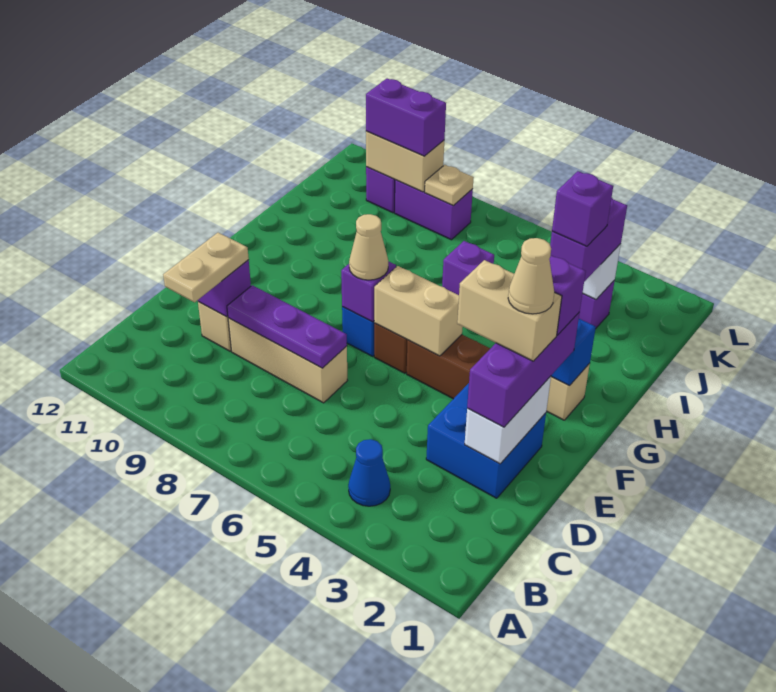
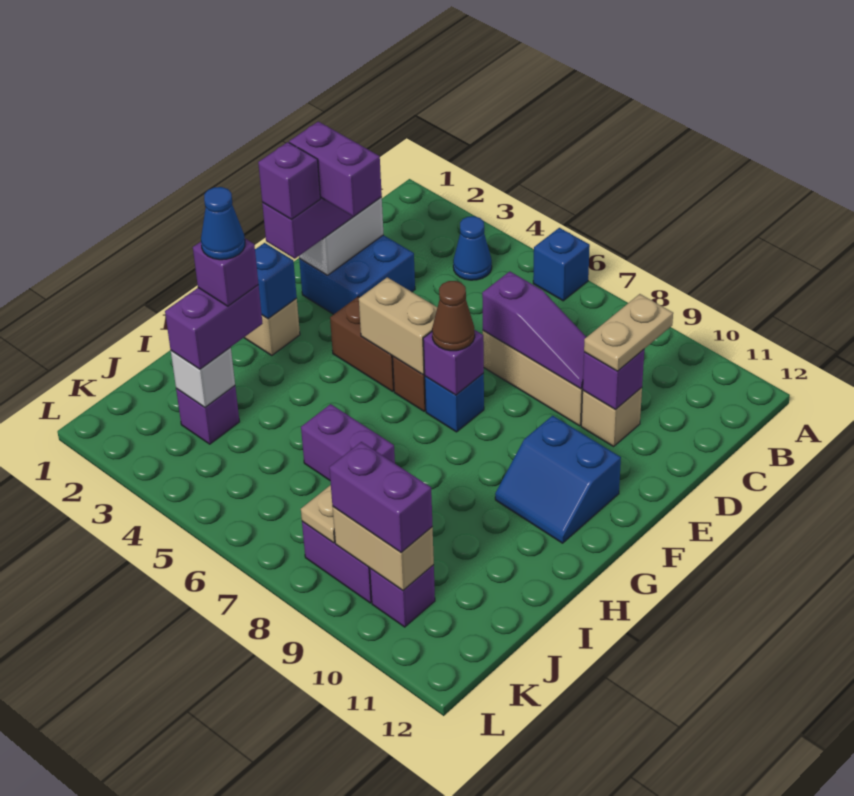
none -> blue 1x1 brick [533,228,590,301]
purple 1x3 plate [227,285,347,368] -> purple 1x3 slope [482,271,586,389]
tan 1x2 brick [457,260,562,361] -> purple 1x2 brick [289,121,382,216]
tan 1x1 cone [508,238,554,314] -> none
tan 1x1 cone [349,214,388,280] -> brown 1x1 cone [432,281,475,351]
none -> blue 2x2 slope [495,416,621,543]
none -> blue 1x1 cone [201,187,245,260]
purple 1x1 brick [442,241,494,295] -> purple 1x2 brick [301,404,395,480]

